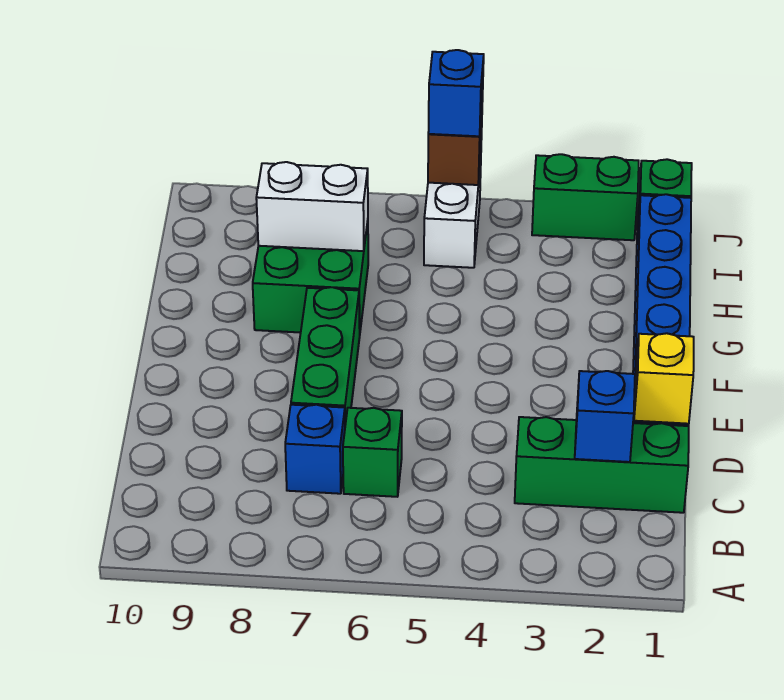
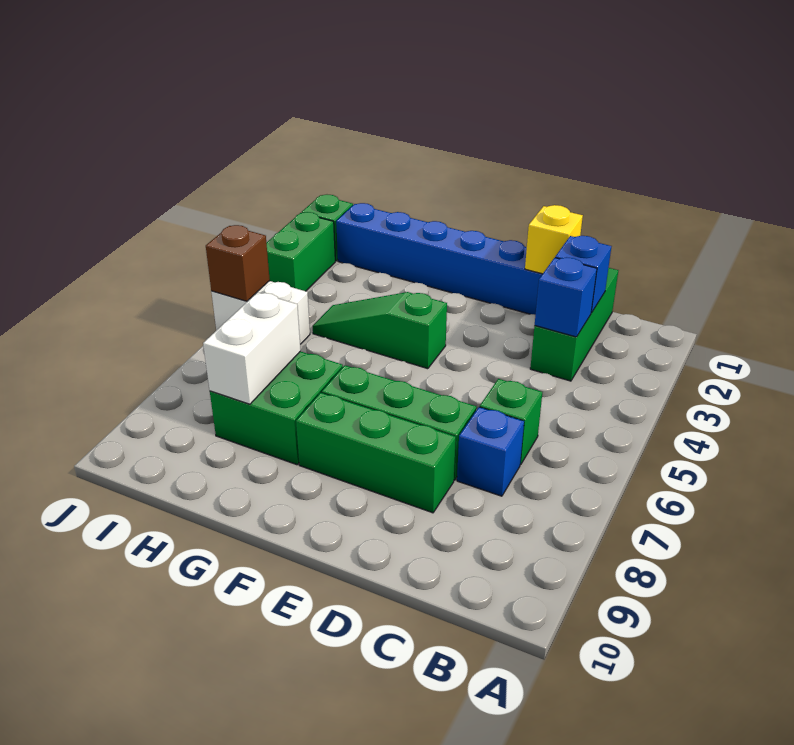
none -> green 1x3 brick [296,393,456,513]
none -> green 1x3 slope [313,292,447,369]
blue 1x1 brick [428,50,484,136] -> blue 1x1 brick moved to [535,257,597,337]

